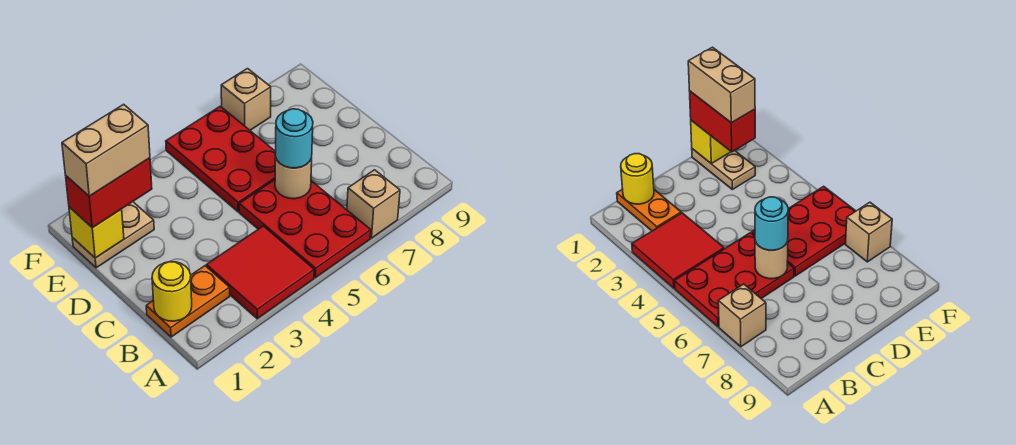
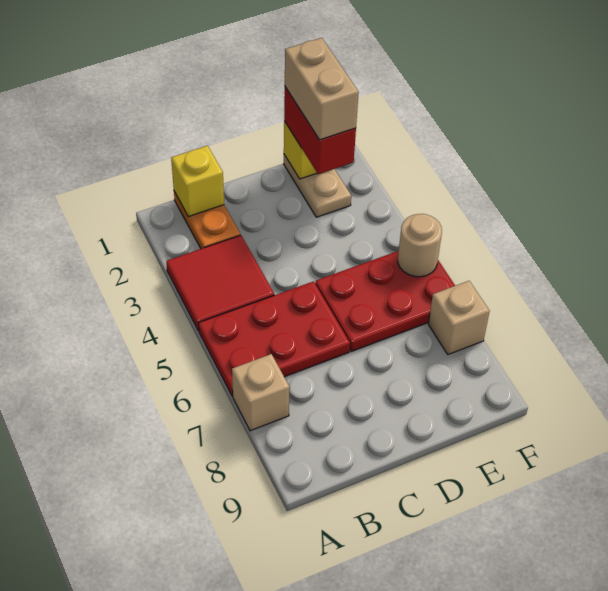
yellow 1x1 round brick [152,262,192,321] -> yellow 1x1 brick [171,146,224,217]
tan 1x1 round brick [275,157,312,199] -> tan 1x1 round brick moved to [398,214,442,277]
cyan 1x1 round brick [275,109,313,168] -> none

